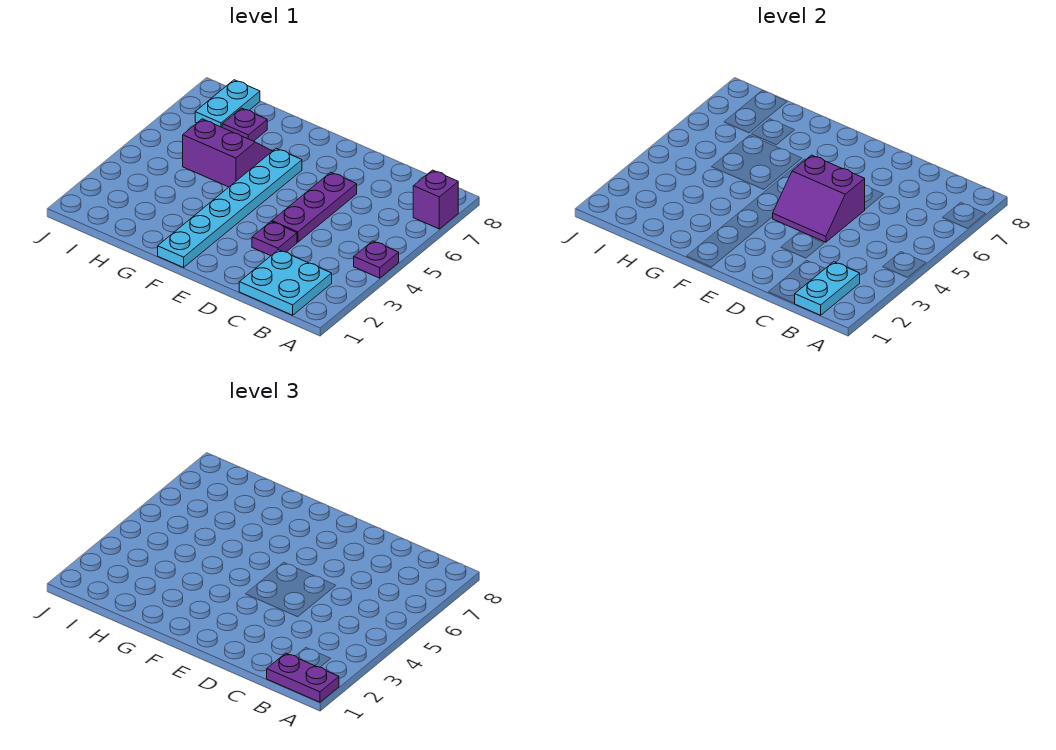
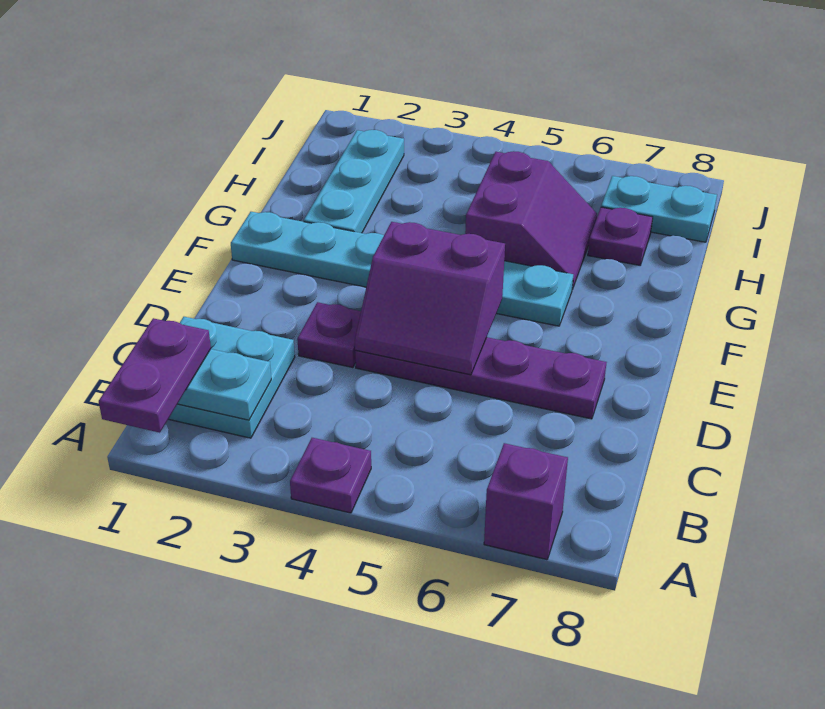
purple 1x3 plate [272,172,357,242] -> purple 1x4 plate [355,337,606,419]
purple 2x2 slope [773,155,865,242] -> purple 2x2 slope turned to [355,222,505,375]
none -> cyan 1x3 plate [304,130,404,233]

